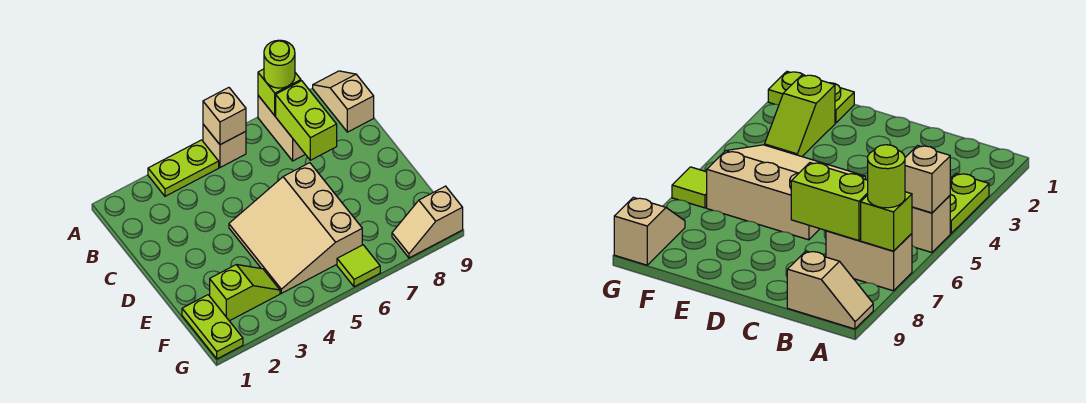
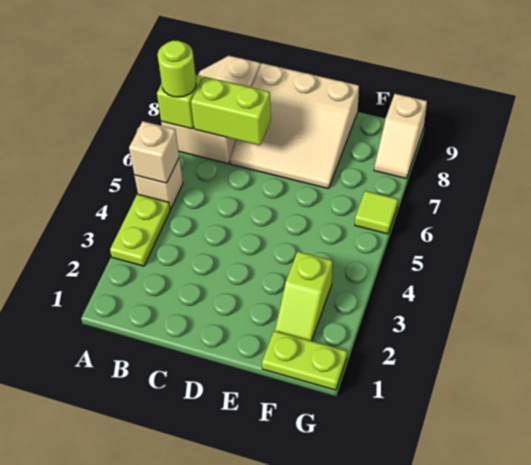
tan 3x3 slope [229,163,362,293] -> tan 3x3 slope moved to [230,63,359,189]
lime 1x2 slope [210,265,280,321] -> lime 1x2 slope turned to [275,251,333,341]

